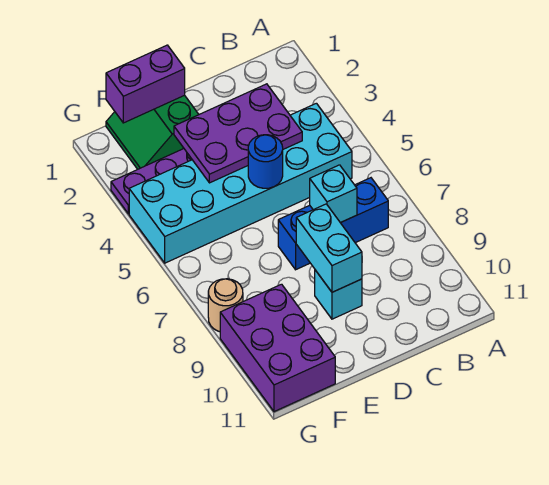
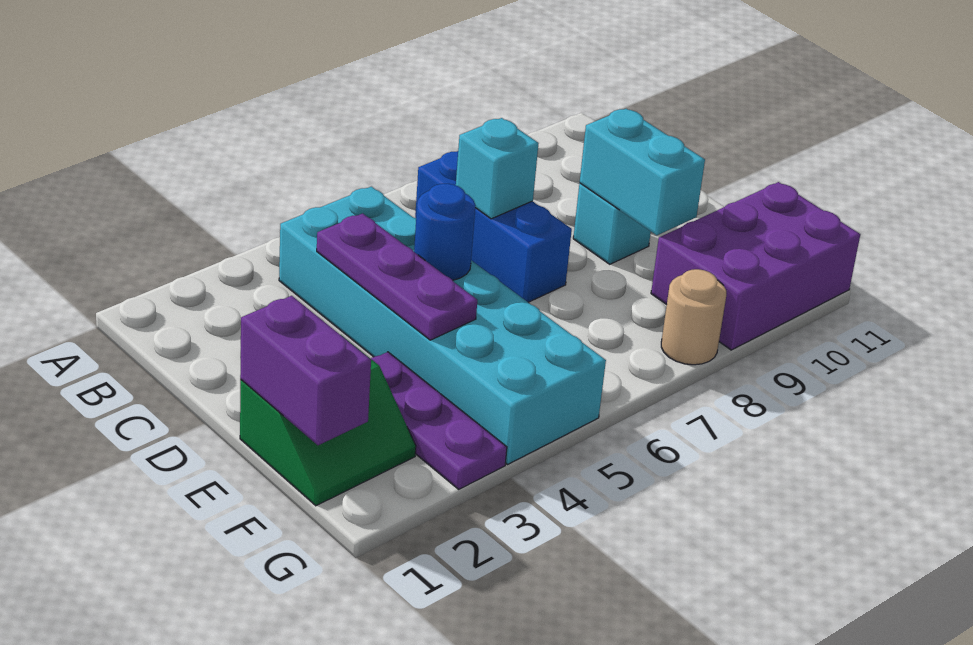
purple 2x3 plate [174,84,302,183] -> purple 1x3 plate [317,213,477,340]
cyan 1x2 brick [296,204,362,292] -> cyan 1x2 brick turned to [580,109,705,235]

